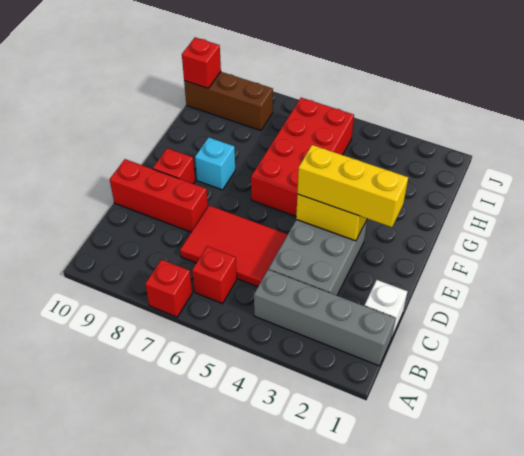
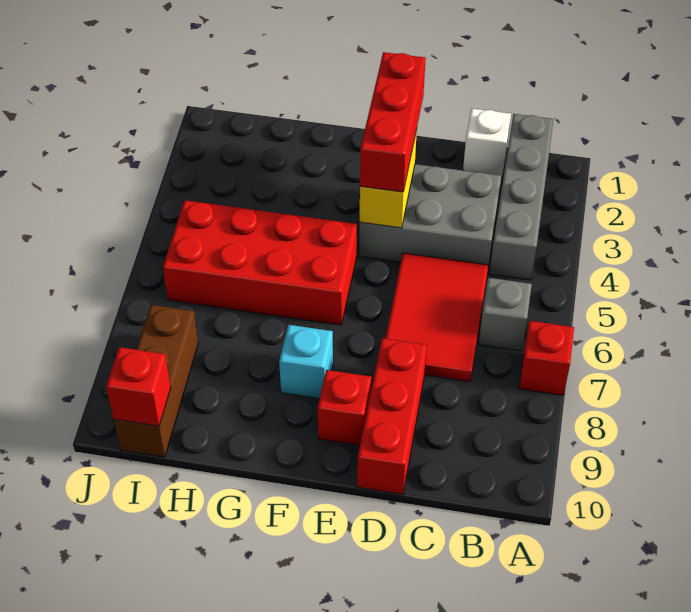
red 1x1 brick [192,246,237,304] -> grey 1x1 brick [479,278,532,351]
yellow 1x3 brick [297,145,408,227] -> red 1x3 brick [360,52,426,192]

